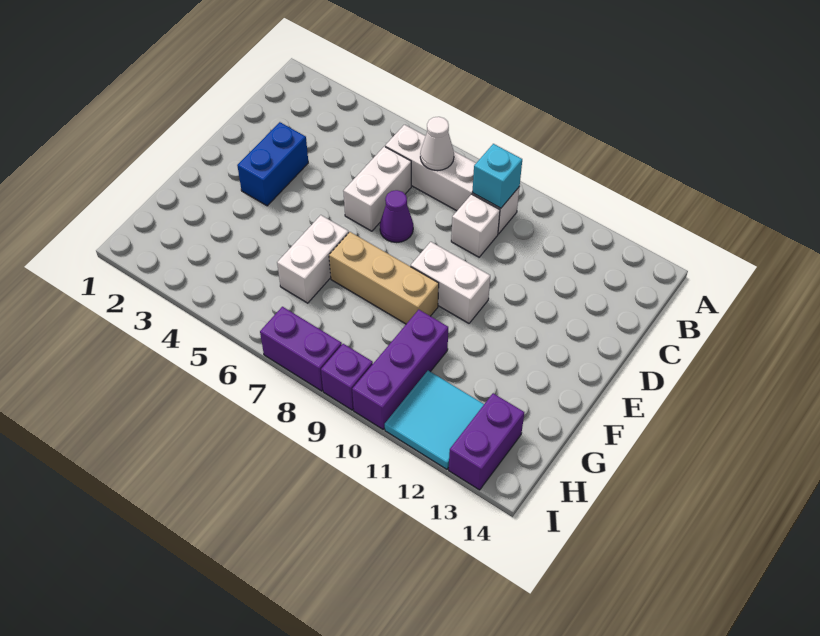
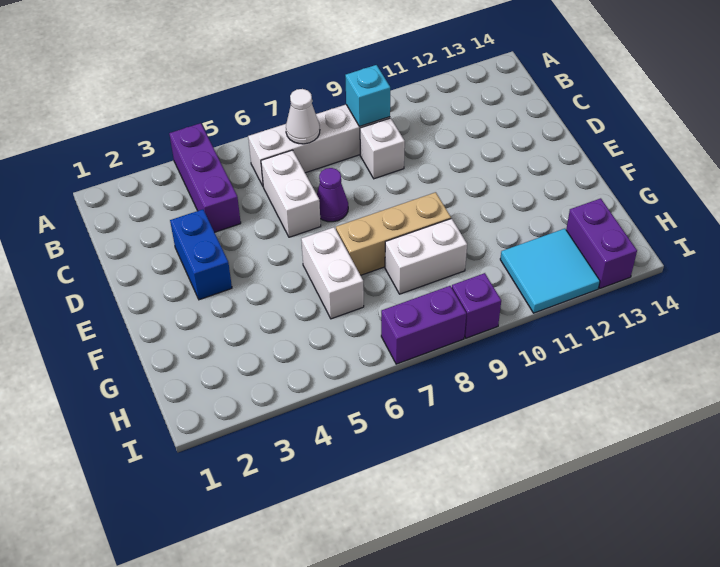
white 1x2 brick [411,242,490,323] -> white 1x2 brick moved to [385,219,467,294]
purple 1x3 brick [352,310,448,429] -> purple 1x3 brick moved to [169,123,241,232]

